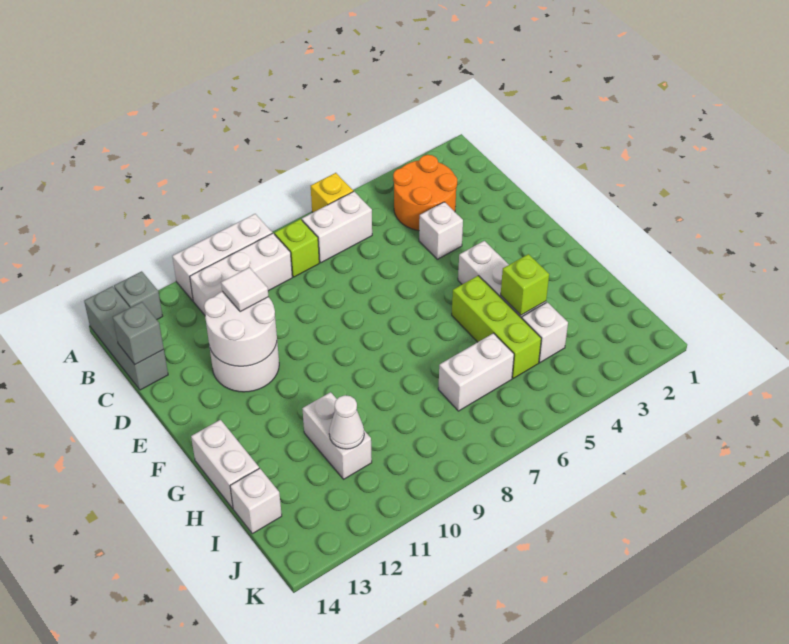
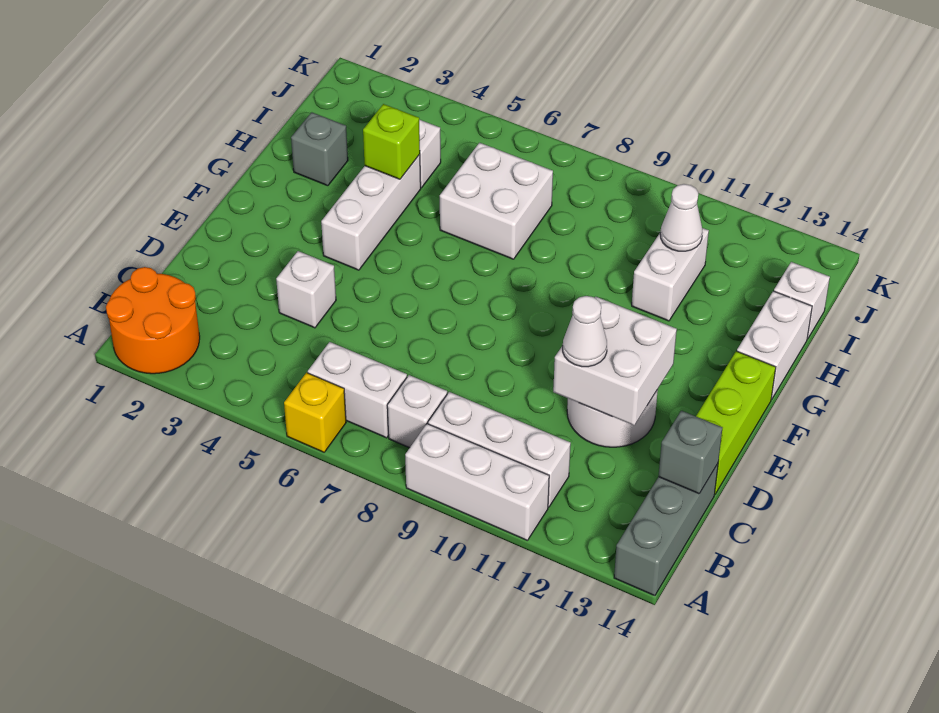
grey 1x1 brick [114,271,163,320] -> grey 1x1 brick moved to [291,112,348,186]
orange 2x2 round brick [393,155,457,231] -> orange 2x2 round brick moved to [106,267,200,374]
lime 1x1 brick [274,219,319,277] -> white 1x1 brick [387,375,447,448]
white 2x2 round brick [204,291,277,366] -> white 2x2 brick [553,297,677,425]
white 1x1 tile [221,267,268,312] -> white 1x1 cone [563,296,607,367]
lime 1x3 brick [452,276,541,379] -> lime 1x3 brick moved to [696,351,776,494]
white 1x2 brick [438,333,514,411] -> white 2x2 brick [440,143,553,259]

